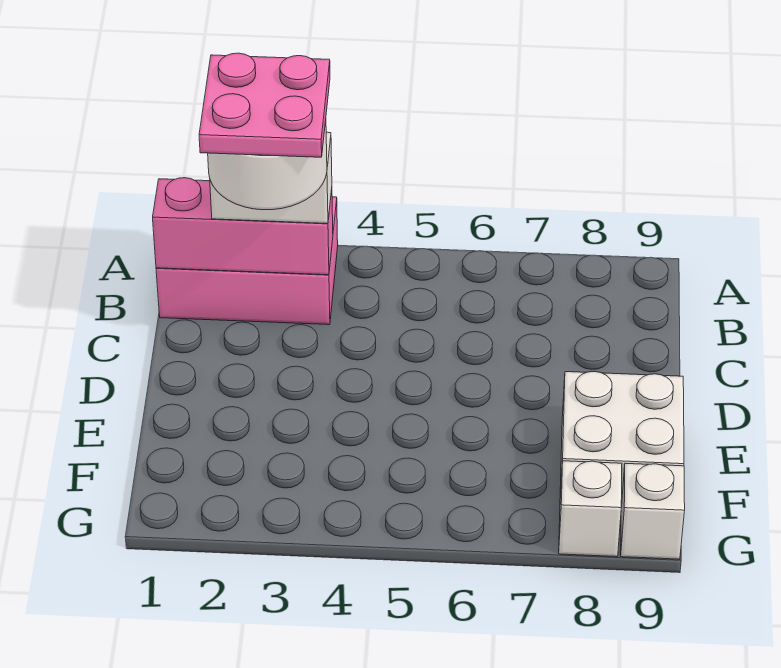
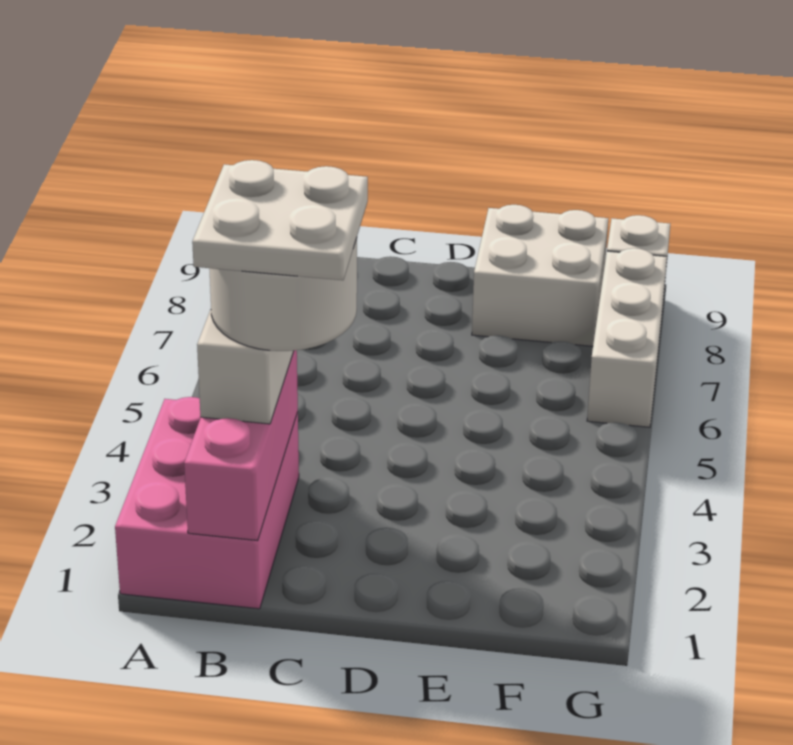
pink 2x2 plate [199,53,330,157] -> white 2x2 plate [192,160,368,280]
white 1x1 brick [559,461,622,557] -> white 1x3 brick [587,248,667,427]

